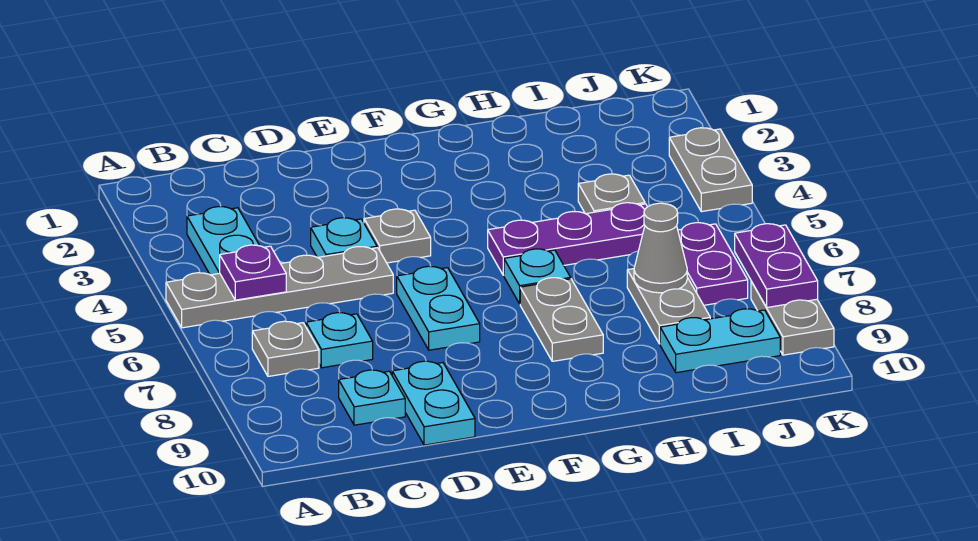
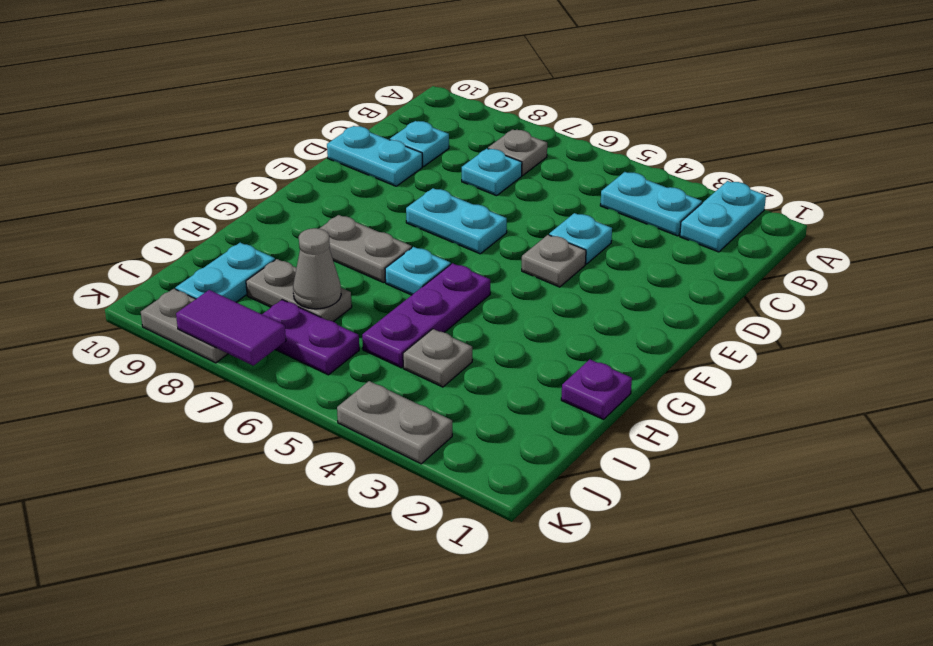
none -> cyan 1x2 plate [680,181,766,252]
grey 1x4 plate [166,247,393,328] -> none
purple 1x1 plate [220,245,286,300] -> purple 1x1 plate moved to [561,359,632,419]
purple 1x2 plate [735,224,818,307] -> purple 1x2 tile [176,290,286,366]

